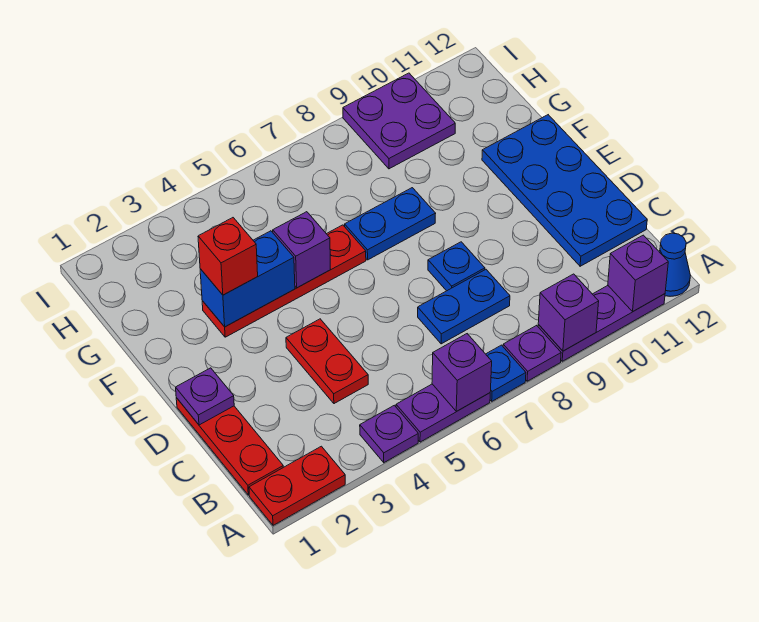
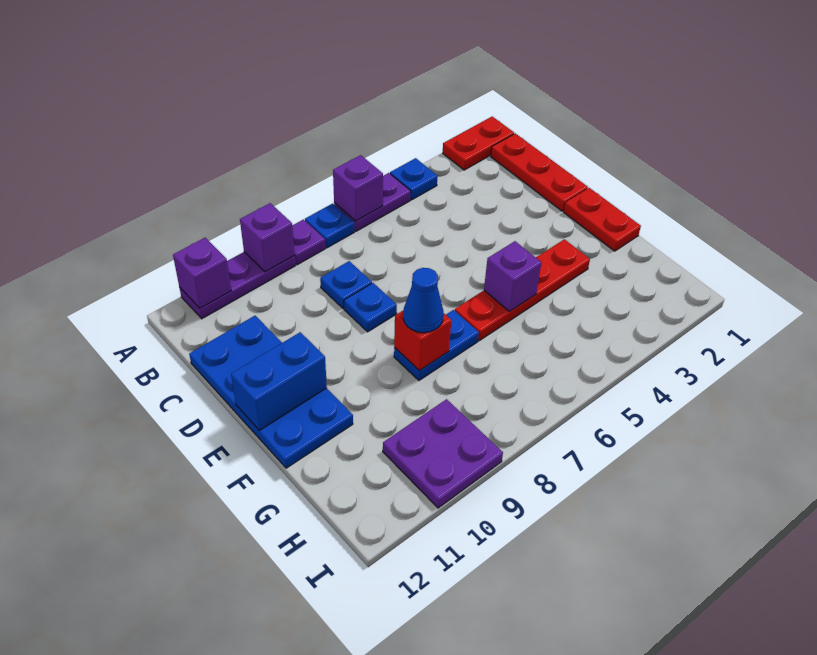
purple 1x1 plate [360,405,418,462] -> blue 1x1 plate [390,158,437,200]
blue 1x1 cone [659,233,691,296] -> blue 1x1 cone moved to [403,268,443,333]
red 1x2 plate [286,319,368,404] -> red 1x2 plate moved to [564,188,641,251]
blue 1x2 plate [418,270,510,344] -> blue 1x1 plate [320,261,372,309]
purple 1x1 plate [176,368,234,425] -> none
blue 1x2 brick [200,231,295,327] -> blue 1x2 brick moved to [231,332,327,430]
red 1x1 brick [198,218,258,295] -> red 1x1 brick moved to [394,310,451,371]

